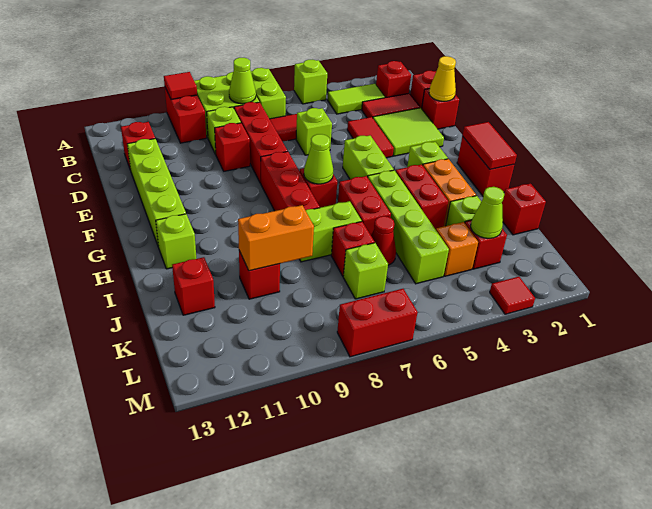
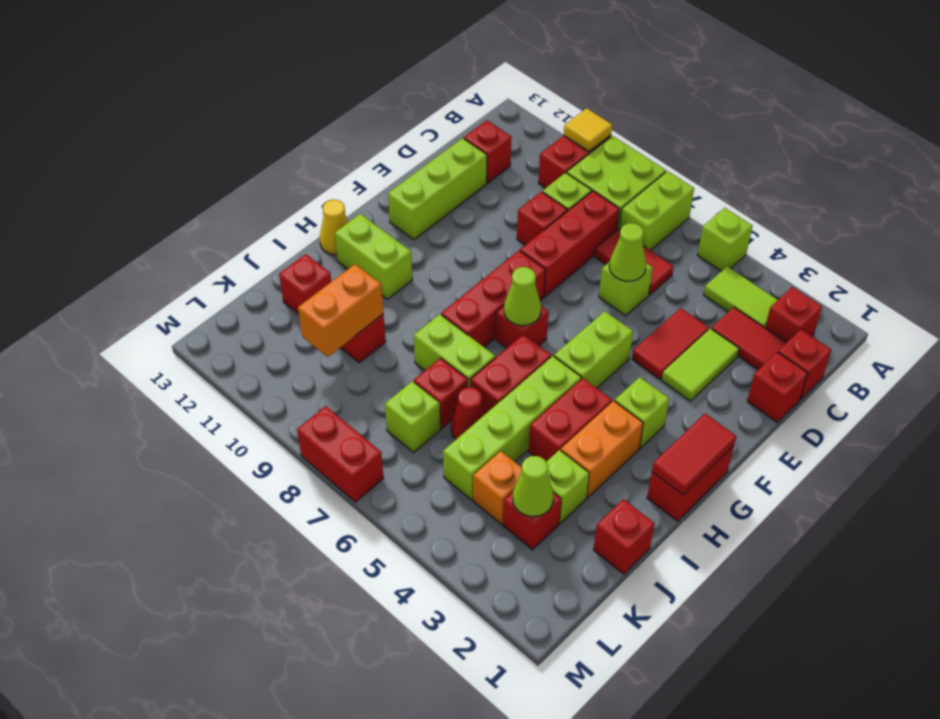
red 1x1 tile [164,72,197,100] -> yellow 1x1 tile [564,108,612,152]
lime 1x1 cone [229,58,256,104] -> lime 1x1 cone moved to [609,223,646,281]
yellow 1x1 cone [429,56,456,101] -> yellow 1x1 cone moved to [320,200,348,255]
lime 2x2 tile [373,108,444,156] -> lime 1x2 tile [662,329,739,401]
lime 1x4 brick [127,139,186,247] -> lime 1x3 brick [388,138,487,240]
lime 1x1 brick [156,214,196,269] -> lime 1x2 brick [335,214,413,299]
orange 1x2 brick [238,205,314,271] -> orange 1x2 brick turned to [298,264,383,357]
red 1x1 tile [490,277,535,314] -> none

